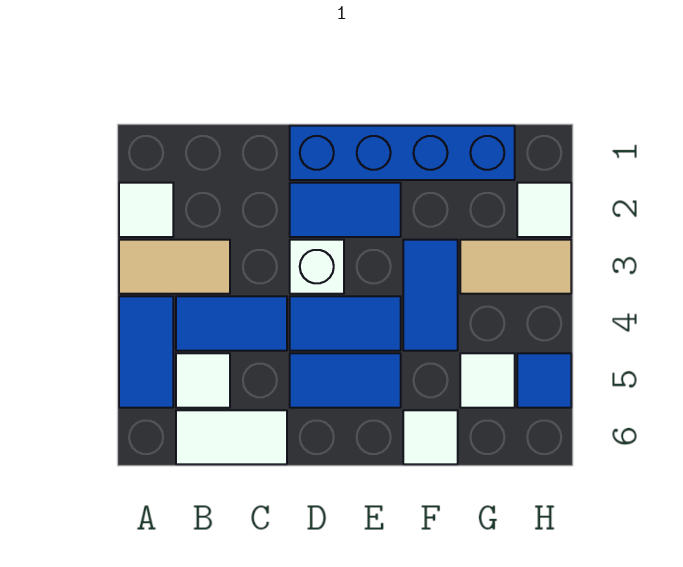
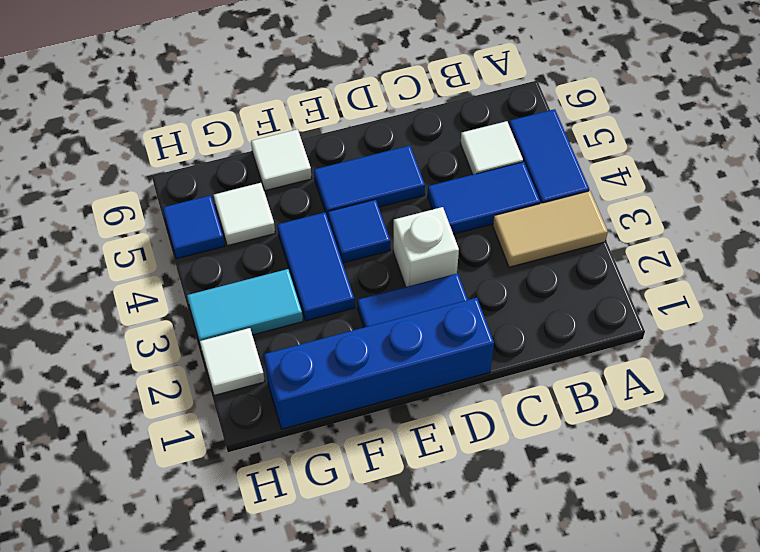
white 1x1 tile [119,183,173,237] -> none
white 1x2 tile [176,410,287,464] -> none
blue 1x2 tile [290,296,401,351] -> blue 1x1 tile [328,199,390,263]
tan 1x2 tile [460,240,571,294] -> cyan 1x2 tile [187,269,303,343]

